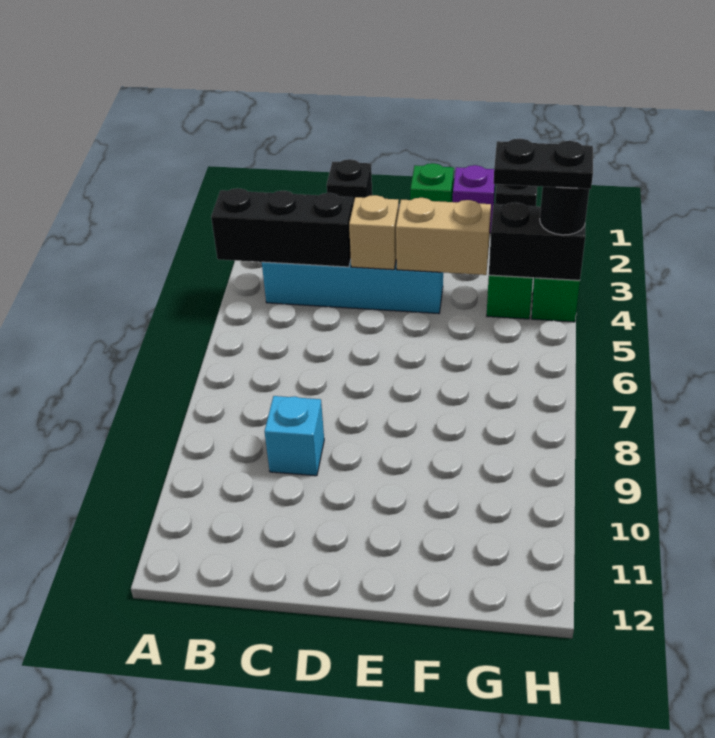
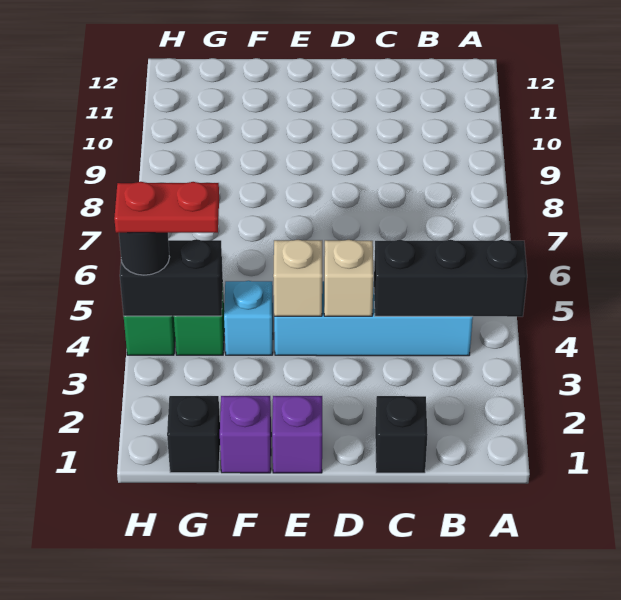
cyan 1x1 brick [265,396,324,476] -> cyan 1x1 brick moved to [224,281,273,355]
green 1x1 brick [410,163,454,202] -> purple 1x1 brick [272,396,322,473]
tan 1x2 brick [396,198,491,275] -> tan 1x1 brick [273,240,322,316]
black 1x2 plate [493,139,593,189] -> red 1x2 plate [114,182,219,233]

